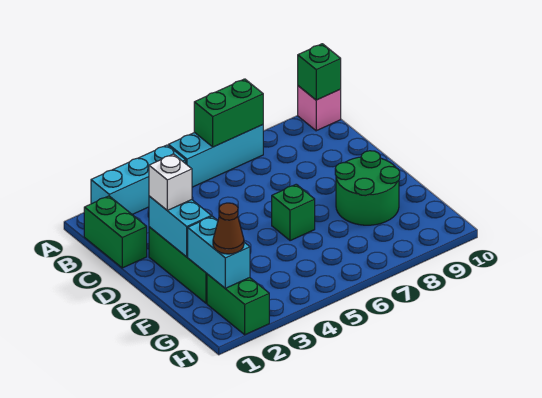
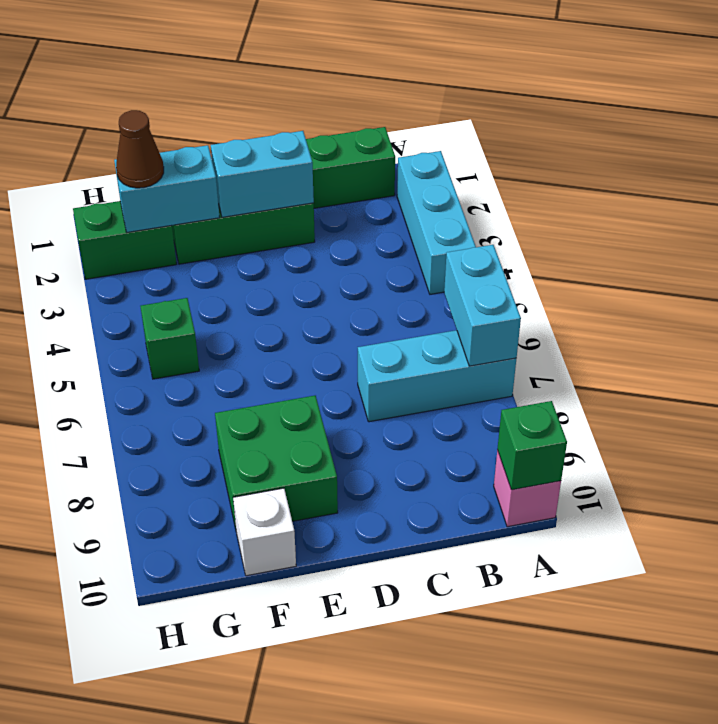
cyan 1x3 brick [169,125,263,187] -> cyan 1x3 brick turned to [358,330,516,422]
green 1x2 brick [194,79,263,147] -> cyan 1x2 brick [444,245,521,366]
white 1x1 brick [149,154,192,210] -> white 1x1 brick moved to [233,488,296,576]
green 1x1 brick [272,184,315,241] -> green 1x1 brick moved to [140,298,199,379]
green 2x2 round brick [335,151,400,225] -> green 2x2 brick [215,396,338,529]

